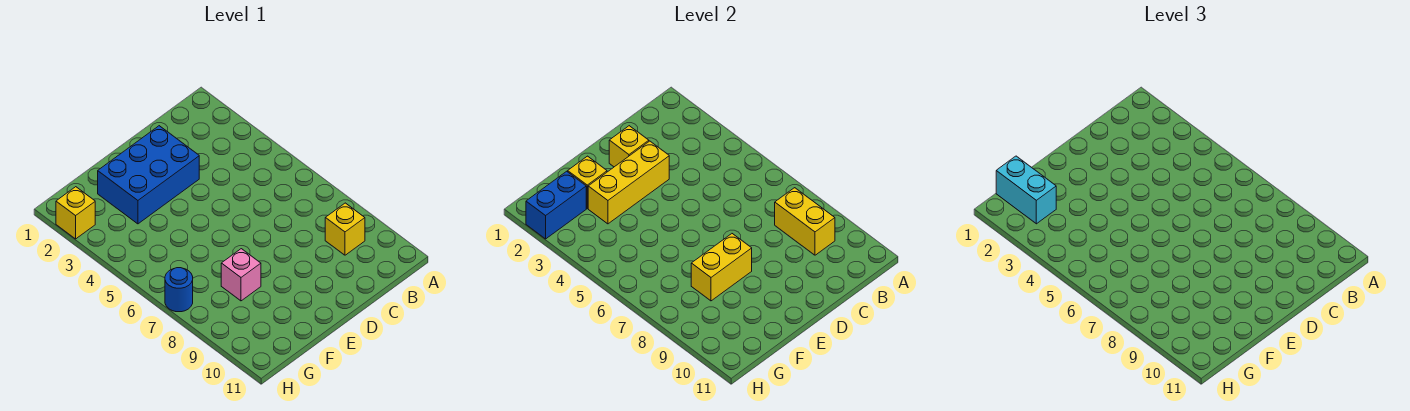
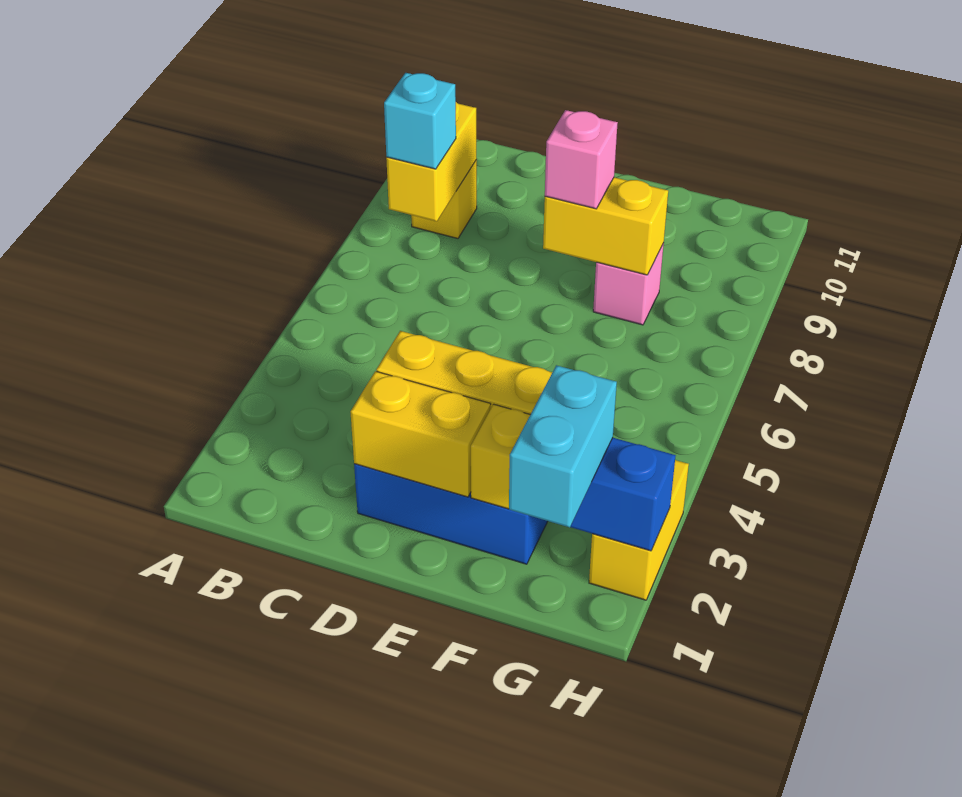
none -> cyan 1x1 brick [384,73,456,169]
yellow 1x1 brick [609,126,649,167] -> yellow 1x2 brick [350,371,491,497]
none -> pink 1x1 brick [545,110,618,209]
yellow 1x1 brick [56,187,95,239] -> yellow 1x2 brick [589,460,689,600]
blue 1x1 round brick [165,268,193,312] -> none

